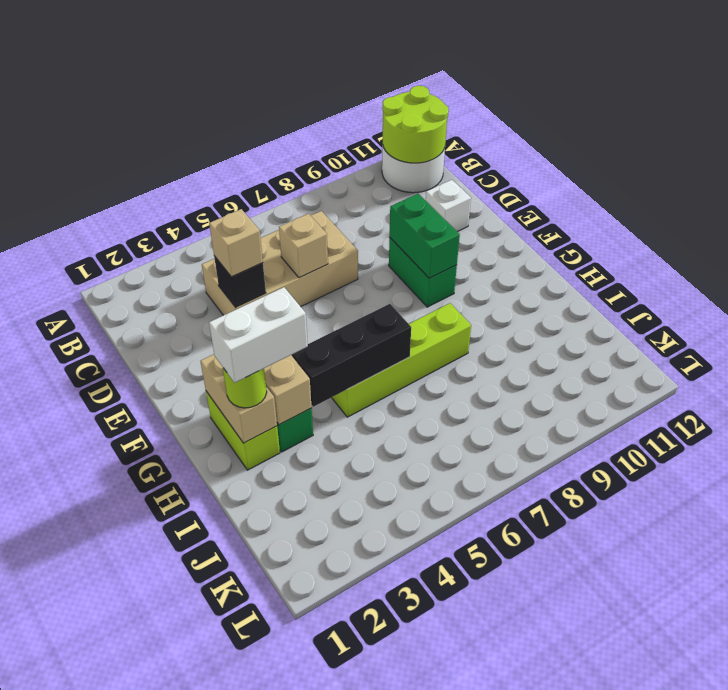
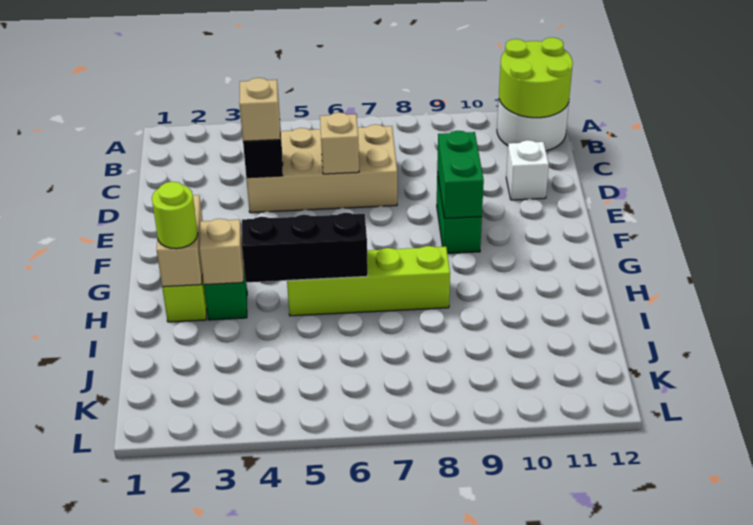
white 1x2 brick [209,287,308,383] -> none

